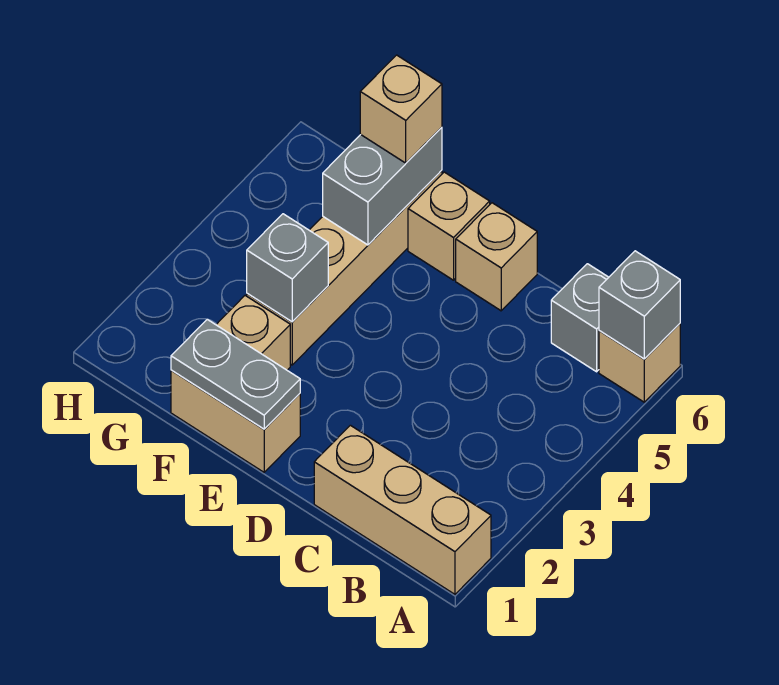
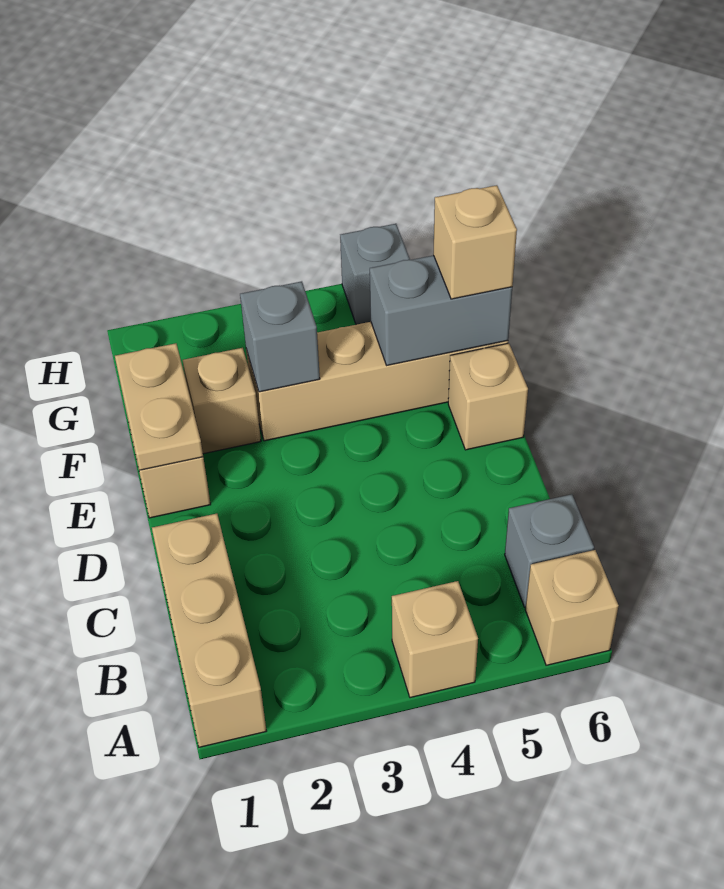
grey 1x1 brick [599,251,680,359] -> grey 1x1 brick moved to [340,224,410,325]
tan 1x1 brick [456,203,537,311] -> tan 1x1 brick moved to [392,581,478,698]
grey 1x2 plate [171,319,300,429] -> tan 1x2 plate [115,343,203,470]

